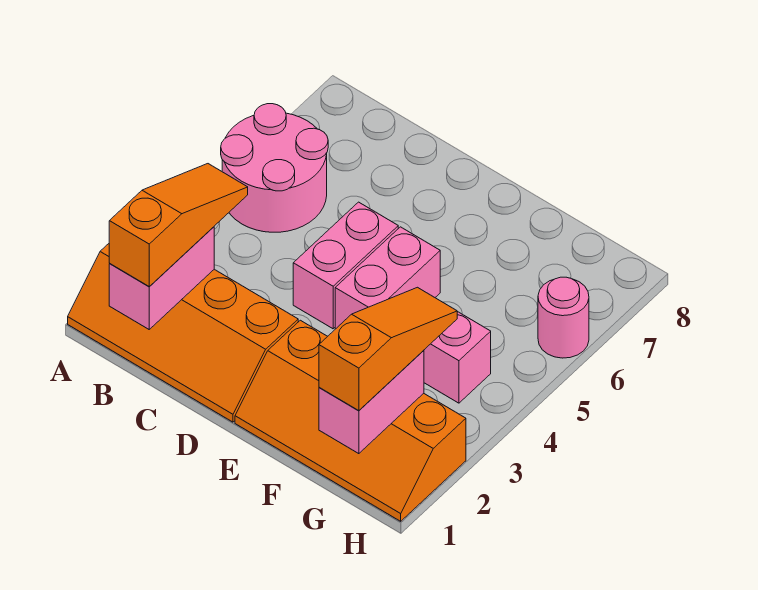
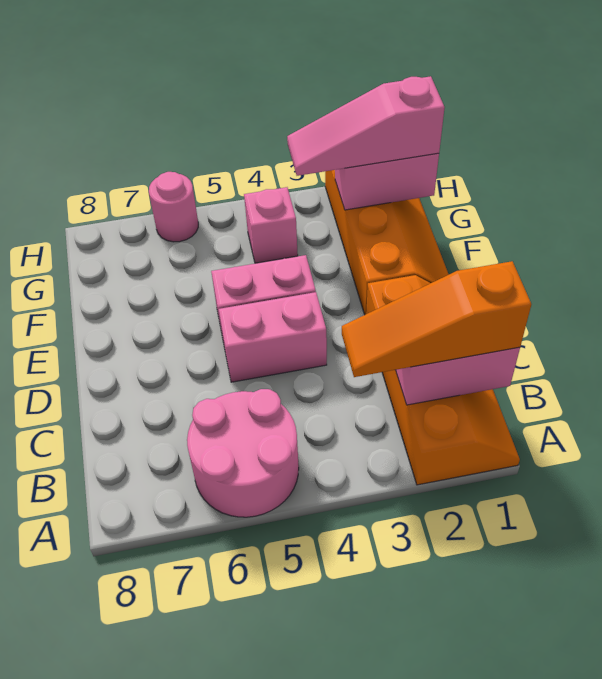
orange 1x3 slope [319,287,457,411] -> pink 1x3 slope [287,76,445,176]

